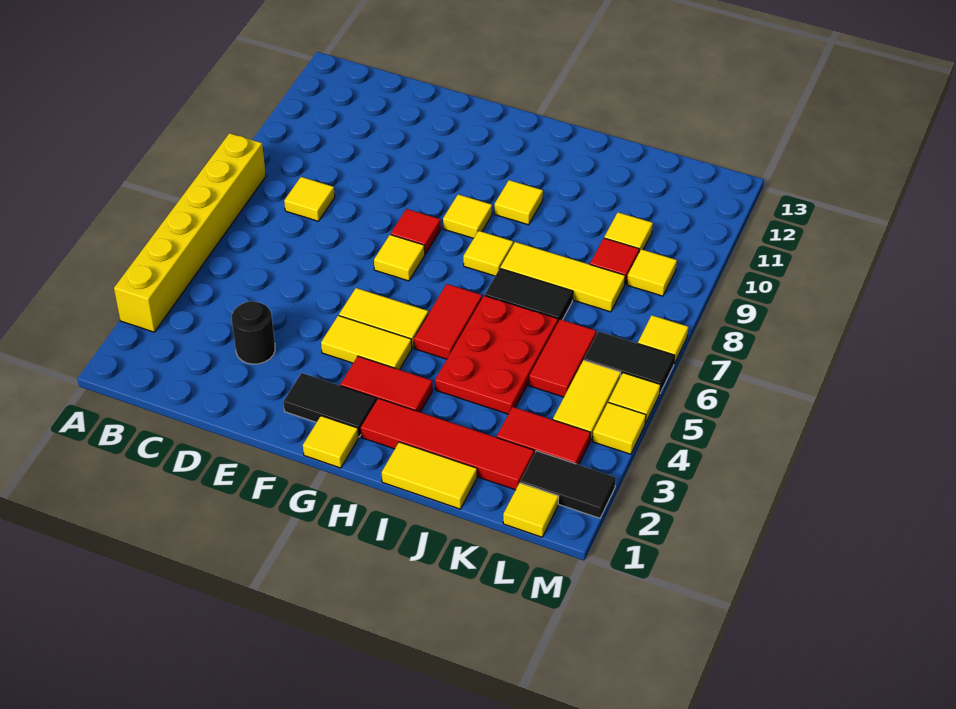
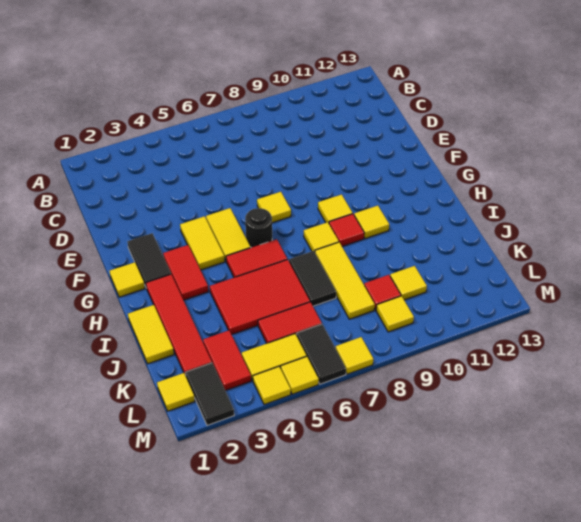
yellow 1x6 brick [114,133,266,332] -> none
yellow 1x1 tile [284,177,335,221] -> none
black 1x1 round brick [232,301,275,364] -> black 1x1 round brick moved to [245,208,272,248]
red 1x1 tile [391,209,441,254] -> red 1x1 tile moved to [329,214,364,246]
red 2x3 plate [435,296,558,414] -> red 2x3 tile [210,259,310,335]

